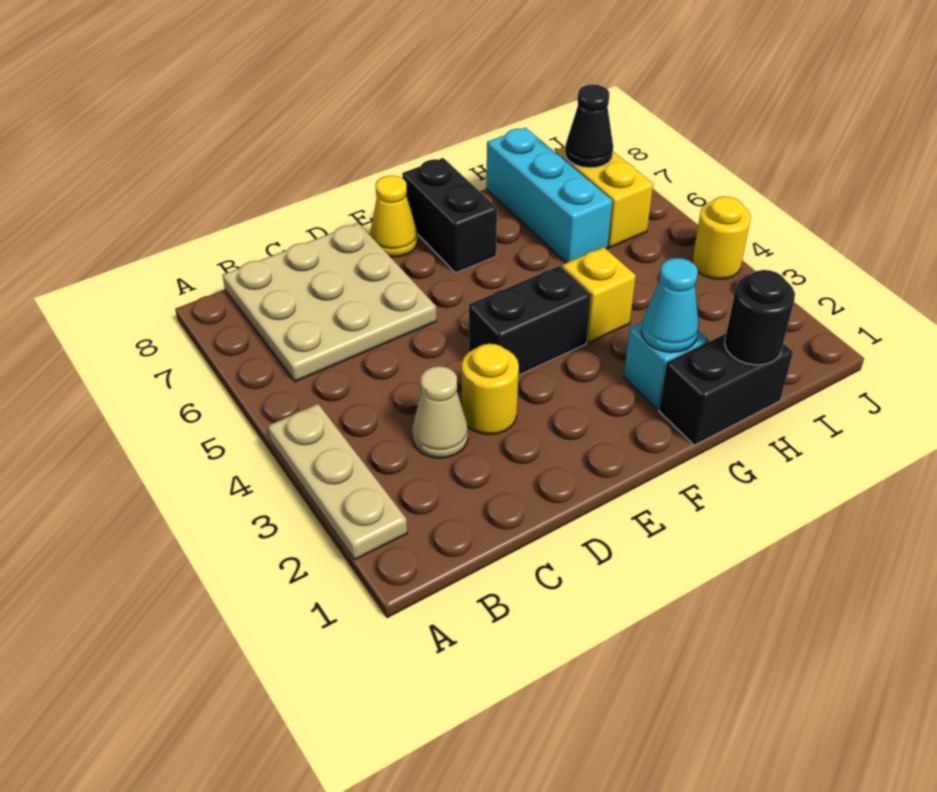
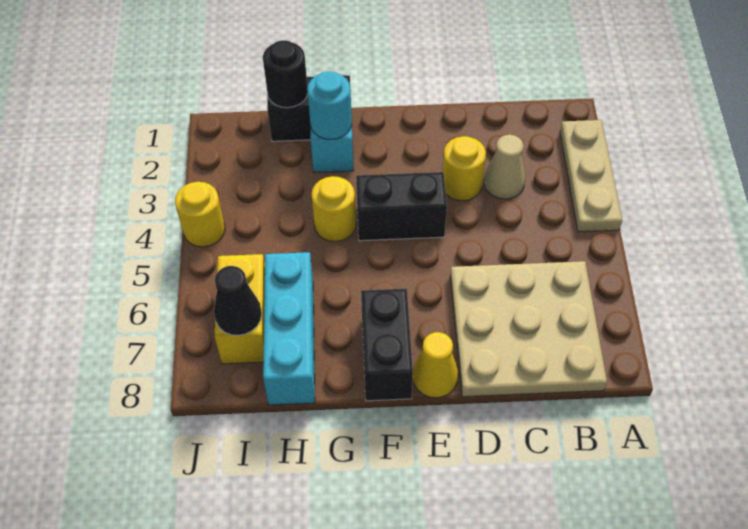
cyan 1x1 cone [641,258,699,352] -> cyan 1x1 round brick [307,72,352,139]
yellow 1x1 brick [562,247,636,343] -> yellow 1x1 round brick [312,176,356,242]

